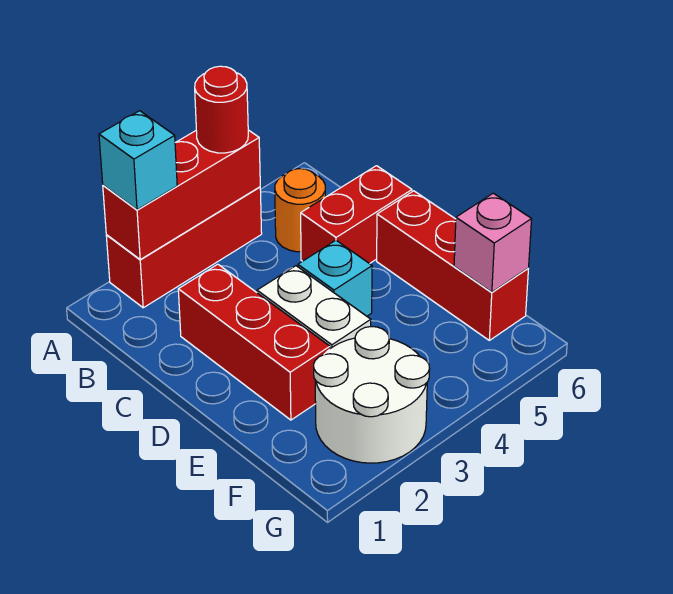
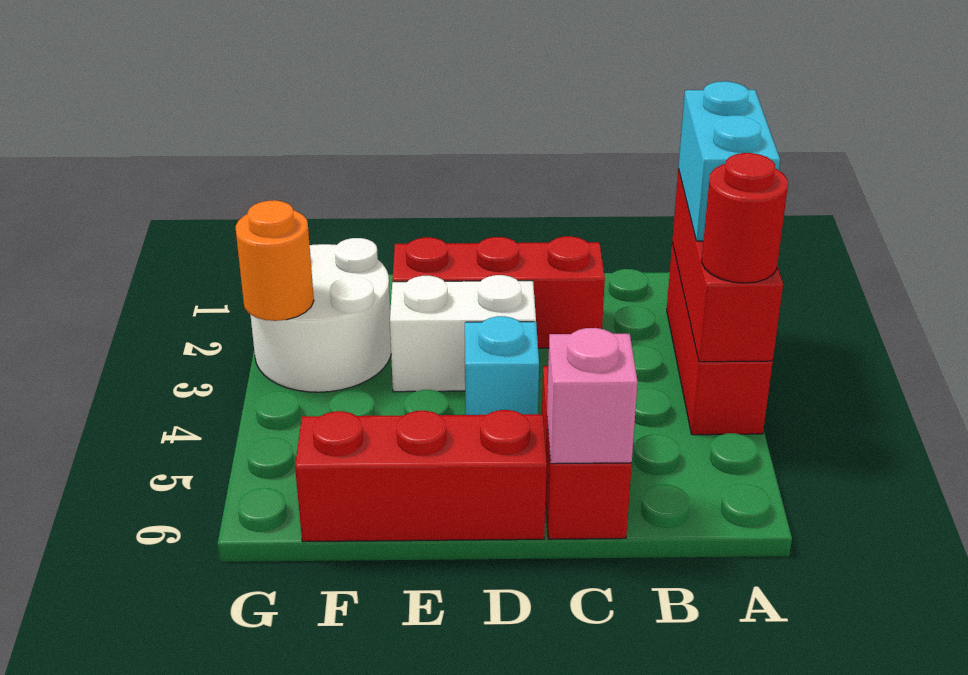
cyan 1x1 brick [99,111,177,210] -> cyan 1x2 brick [678,81,780,241]
orange 1x1 round brick [275,169,325,252] -> orange 1x1 round brick moved to [235,200,314,321]
pink 1x1 brick [454,193,532,292] -> pink 1x1 brick moved to [547,328,638,464]

